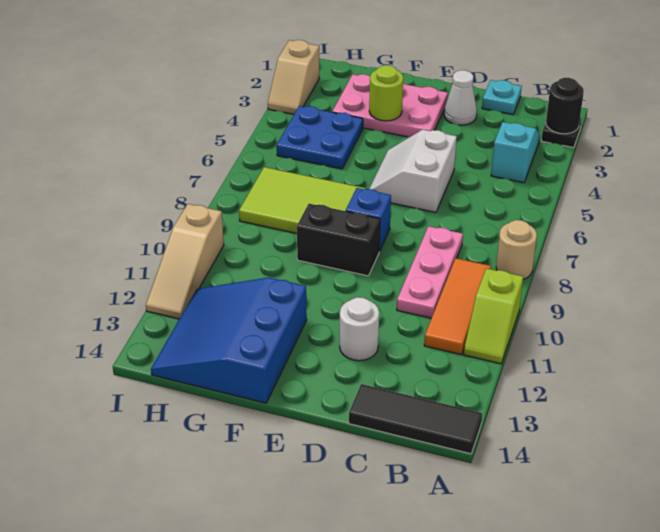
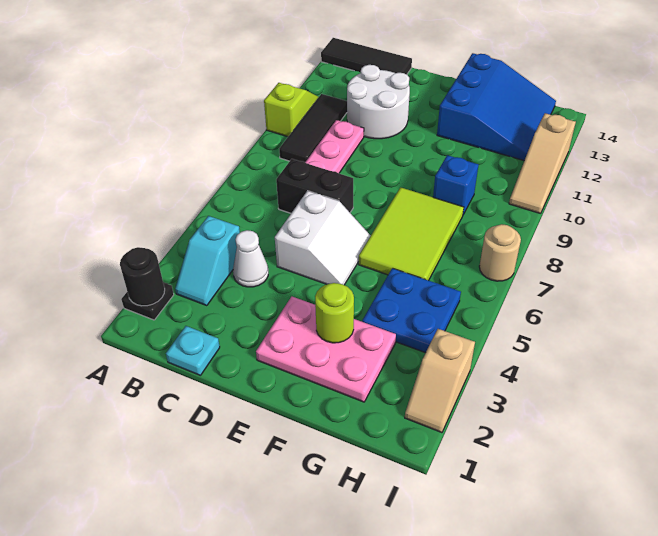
tan 1x1 round brick [496,220,537,279] -> tan 1x1 round brick moved to [479,224,521,281]
orange 1x3 tile [424,258,491,355] -> black 1x3 tile [279,94,347,162]
white 1x1 cone [444,70,477,125] -> white 1x1 cone moved to [233,230,268,287]
white 1x1 round brick [340,297,379,361] -> white 2x2 round brick [347,65,410,139]
blue 1x1 brick [346,188,391,251] -> blue 1x1 brick moved to [433,155,478,214]
black 1x2 brick [297,204,380,276] -> black 1x2 brick moved to [276,159,353,213]
lime 2x3 tile [239,167,366,234] -> lime 2x3 tile turned to [359,187,464,281]
tan 1x2 slope [268,40,319,114] -> tan 1x2 slope turned to [405,329,475,433]
tan 1x3 slope [146,204,224,319] -> tan 1x3 slope turned to [509,113,576,214]

